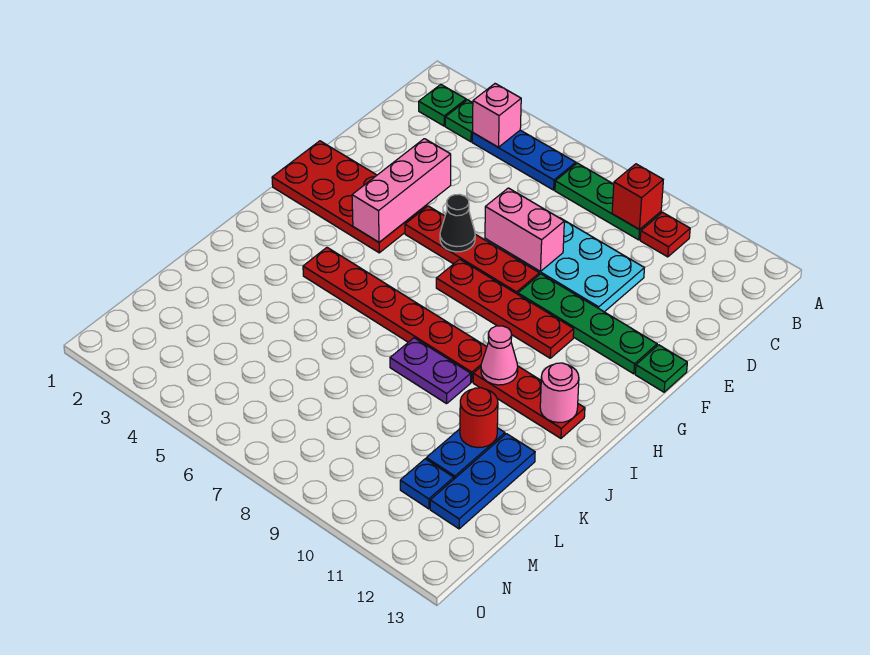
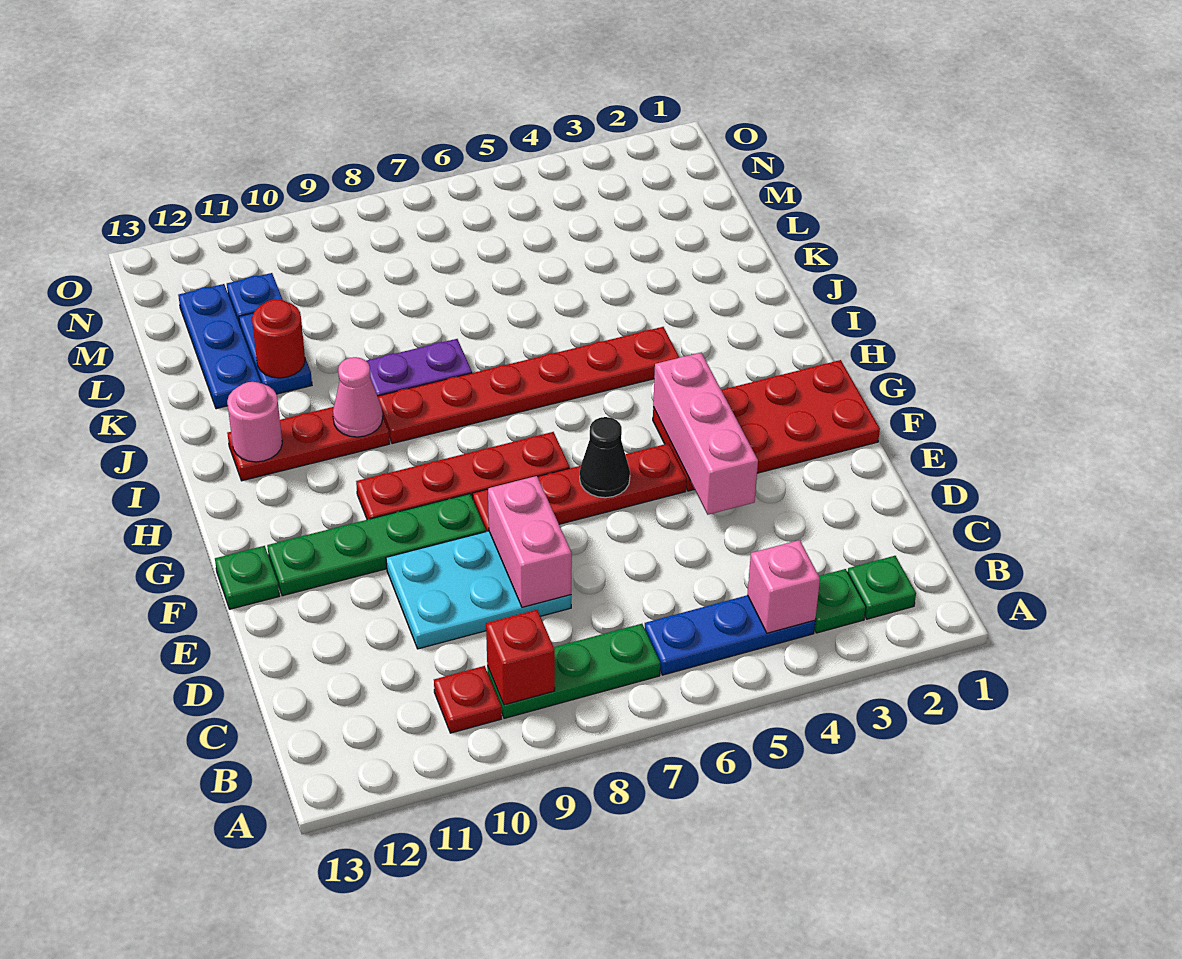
pink 1x2 brick [485,188,564,271] -> pink 1x2 brick turned to [488,476,572,607]

